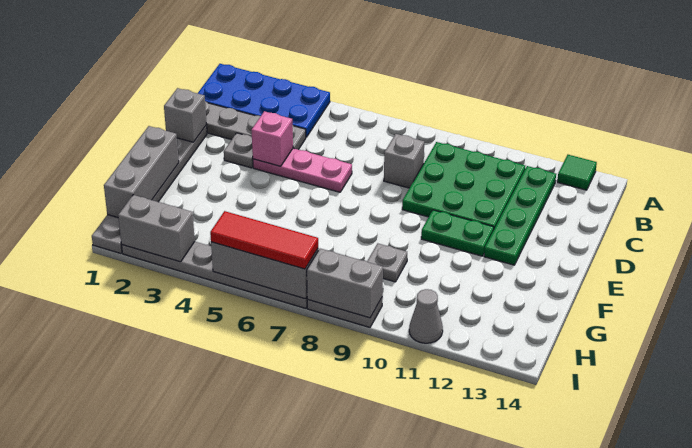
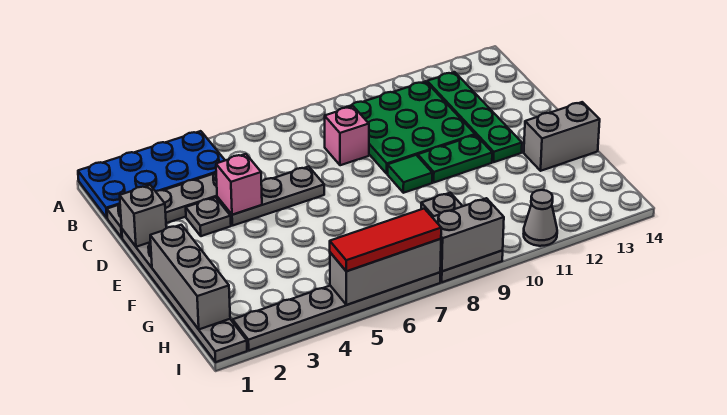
green 1x1 tile [557,155,597,190] -> green 1x1 tile moved to [388,155,432,193]
grey 1x1 brick [384,134,424,188] -> pink 1x1 brick [325,106,369,165]
pink 1x3 plate [253,148,352,192] -> grey 1x3 plate [217,167,324,226]
grey 1x2 brick [118,195,195,262] -> grey 1x2 brick moved to [524,102,600,171]

